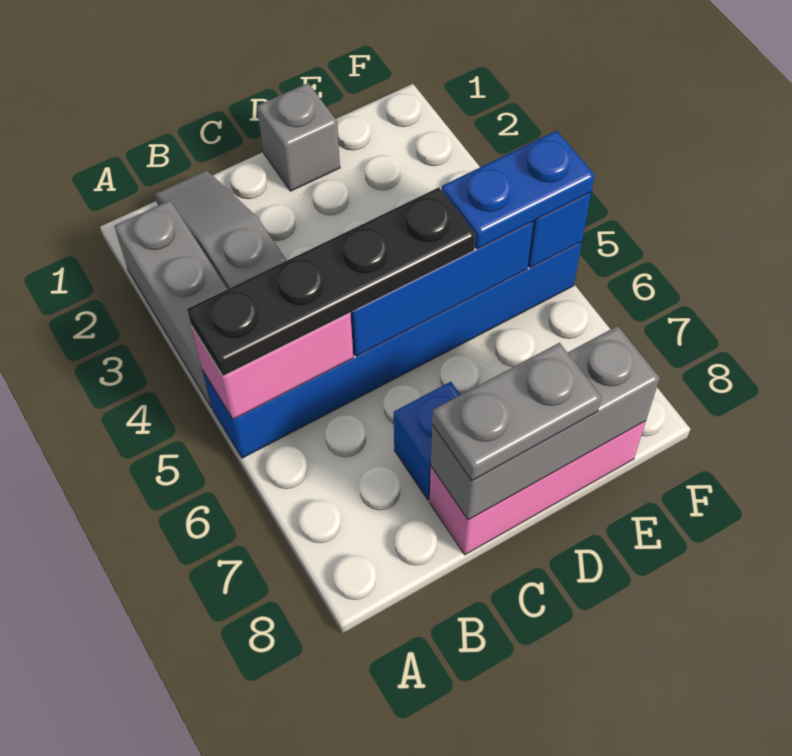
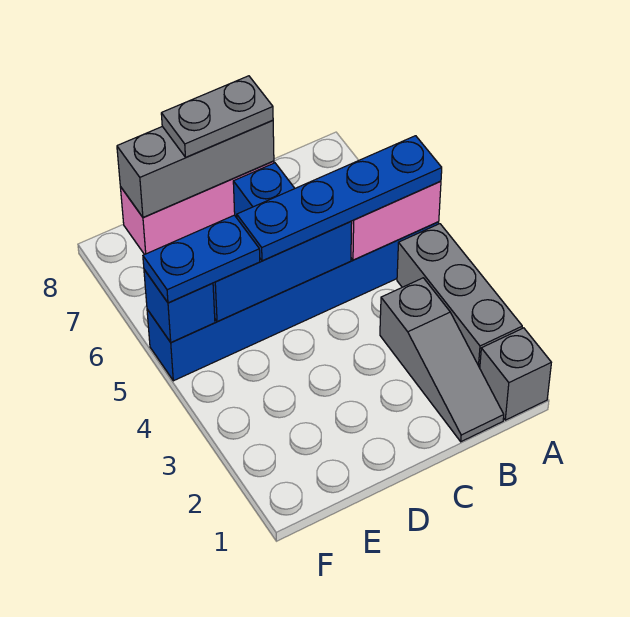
black 1x4 plate [187,187,475,376] -> blue 1x4 plate [237,136,442,261]
grey 1x1 brick [257,83,340,191] -> grey 1x1 brick moved to [480,328,551,420]

